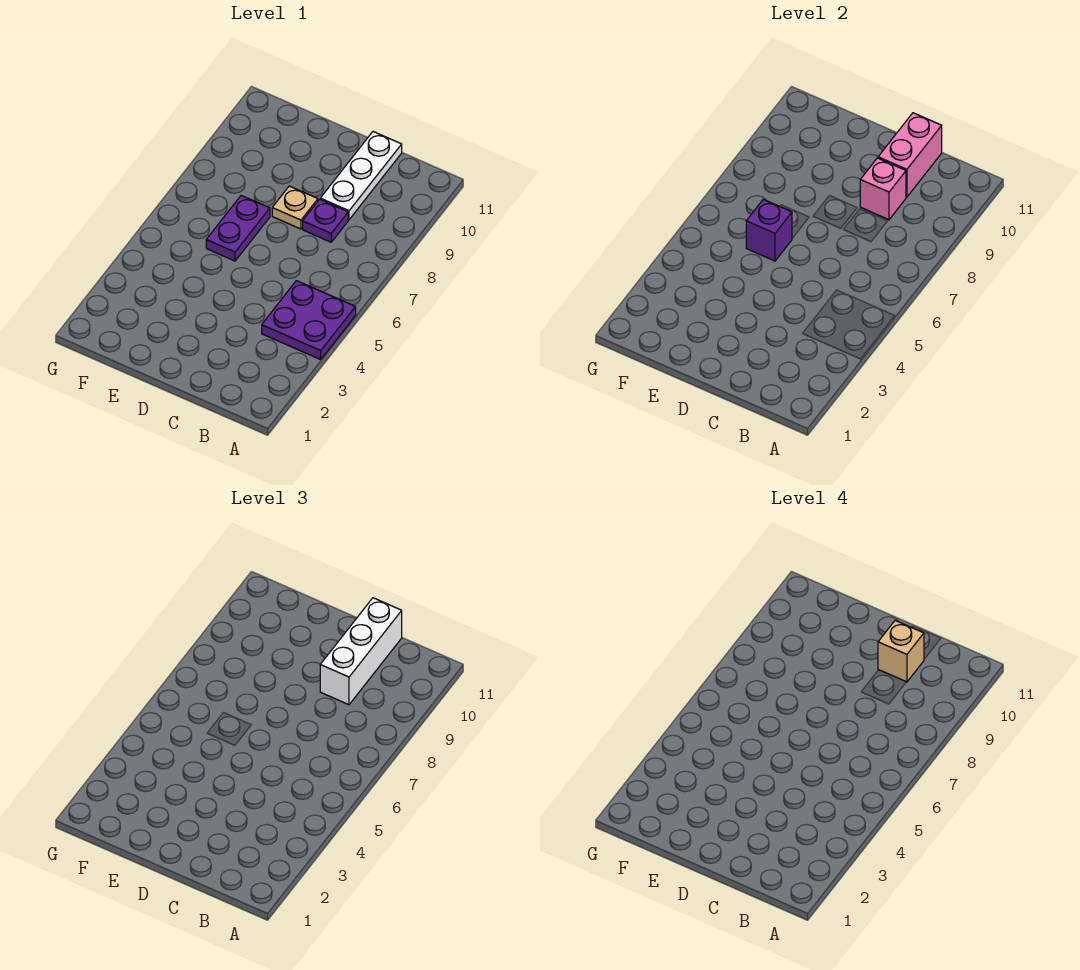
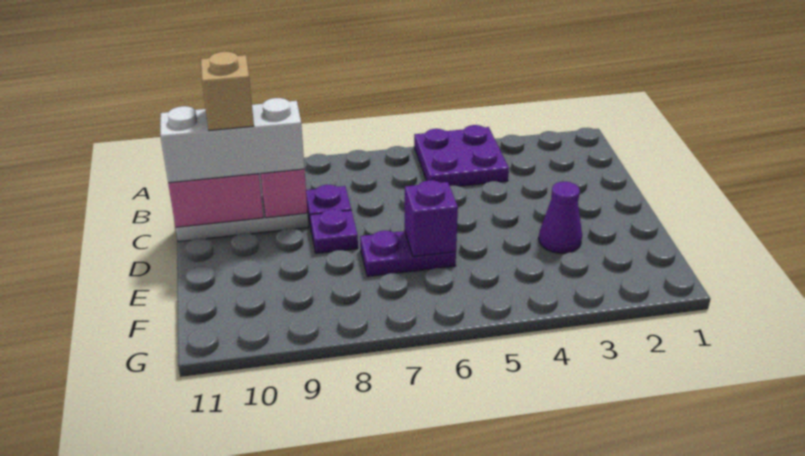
tan 1x1 plate [272,186,318,229] -> purple 1x1 plate [310,209,358,254]
none -> purple 1x1 cone [539,182,582,253]

